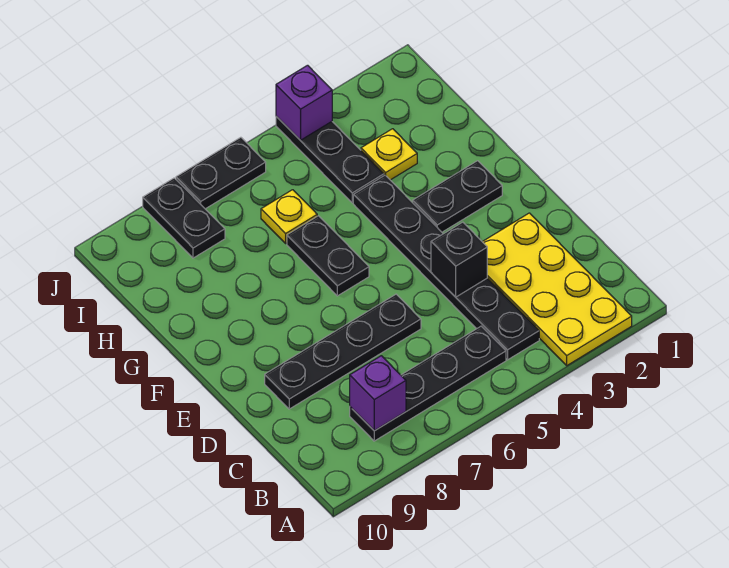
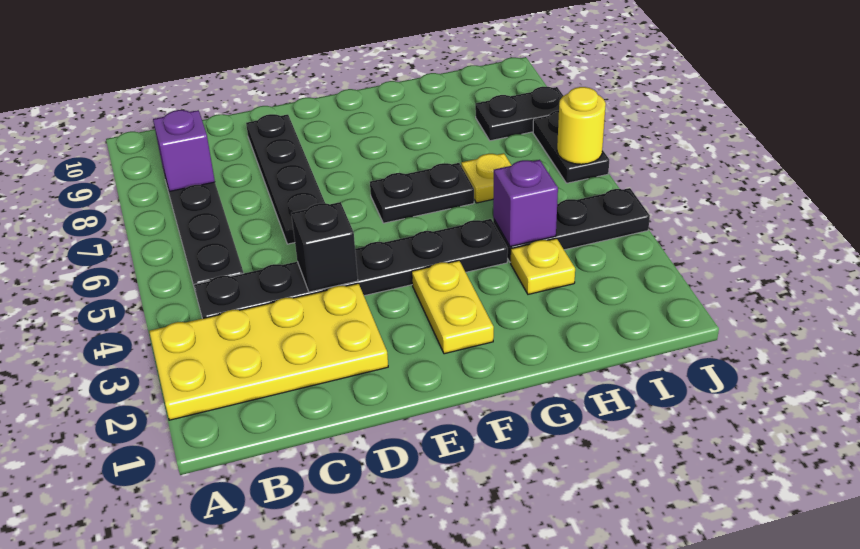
black 1x2 plate [413,161,502,232] -> yellow 1x2 plate [412,260,494,354]
purple 1x1 brick [276,65,332,140] -> purple 1x1 brick moved to [493,160,558,247]
none -> yellow 1x1 round brick [557,87,606,164]

